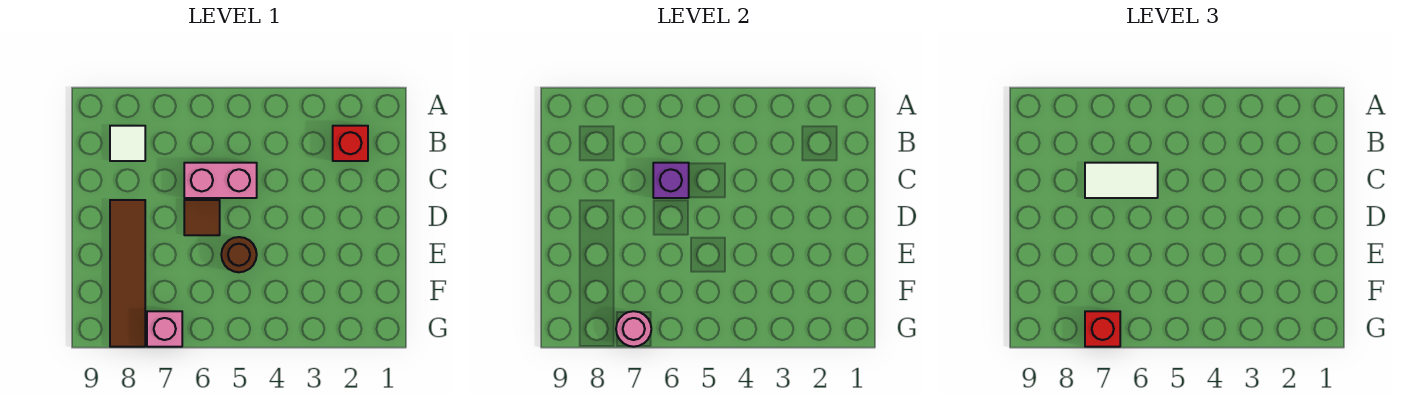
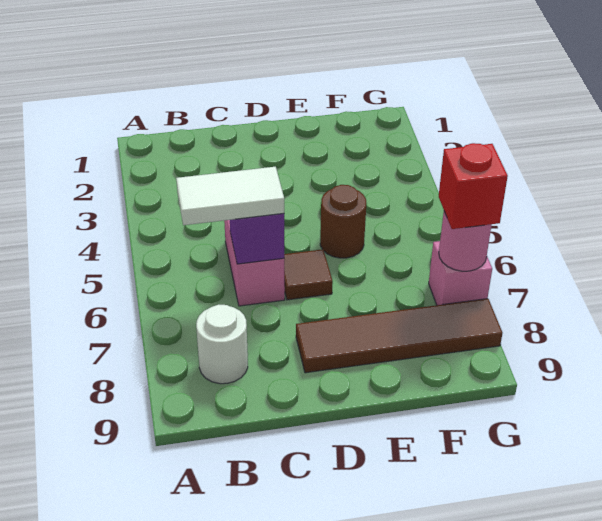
red 1x1 brick [333,126,368,161] -> none
white 1x1 tile [110,126,145,161] -> white 1x1 round brick [196,305,248,384]
white 1x2 tile [1085,163,1158,198] -> white 1x2 tile turned to [176,167,284,225]

